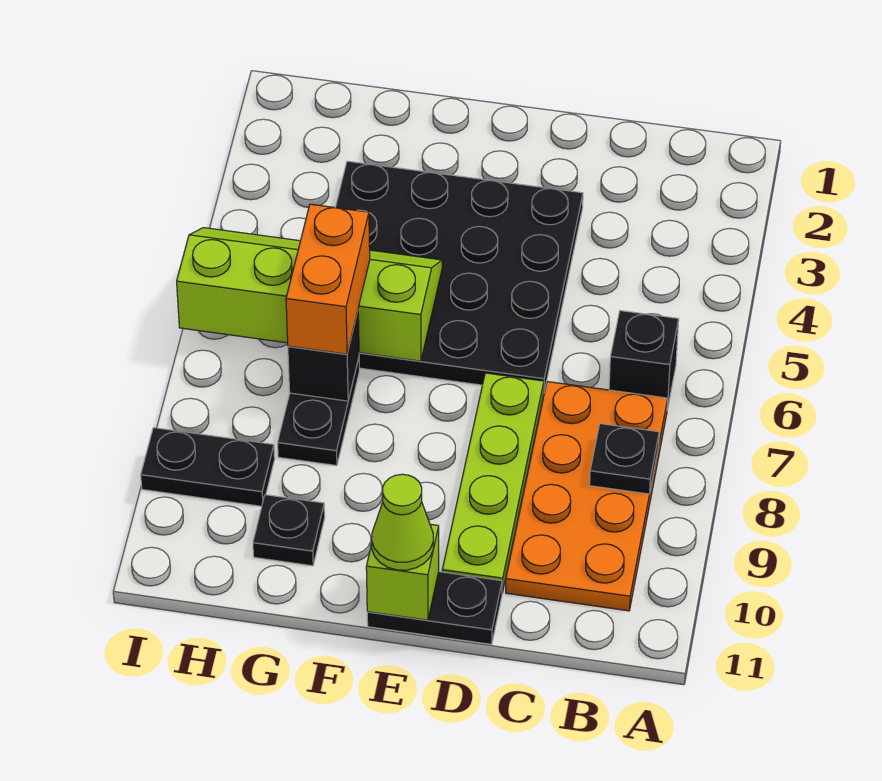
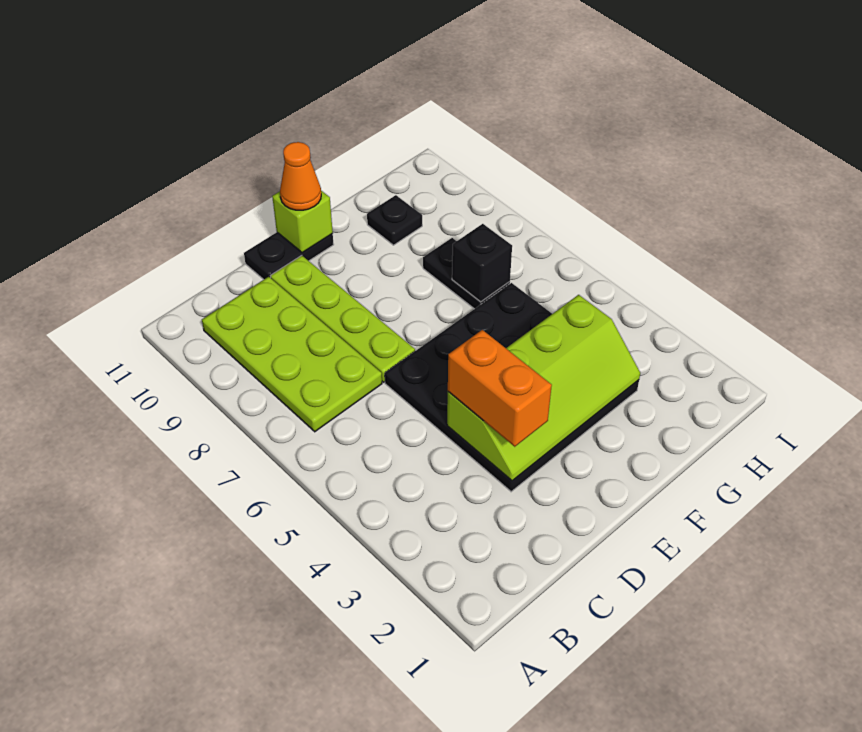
black 1x1 brick [609,311,679,410] -> none
orange 2x4 plate [506,382,668,611] -> lime 2x4 plate [202,277,382,432]
black 1x1 plate [590,424,659,494] -> none
lime 1x1 cone [372,474,433,570] -> orange 1x1 cone [280,142,321,210]
lime 2x4 slope [177,228,442,361] -> lime 2x4 slope moved to [447,295,640,481]
orange 1x2 brick [286,204,370,354] -> orange 1x2 brick moved to [448,330,552,447]
black 1x2 plate [141,428,275,506] -> none

